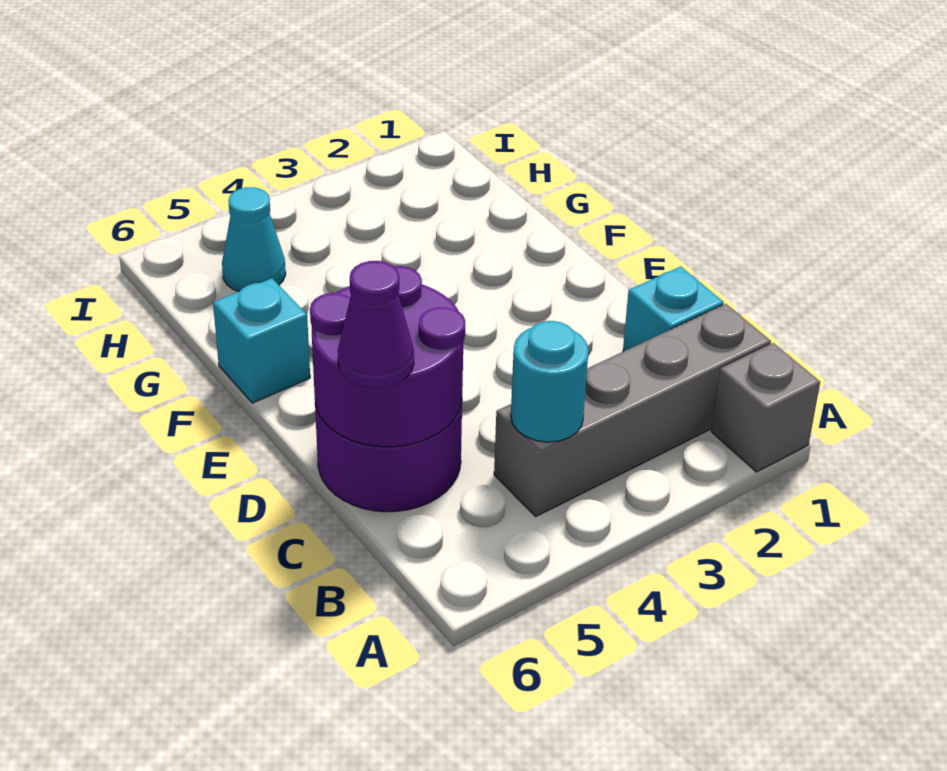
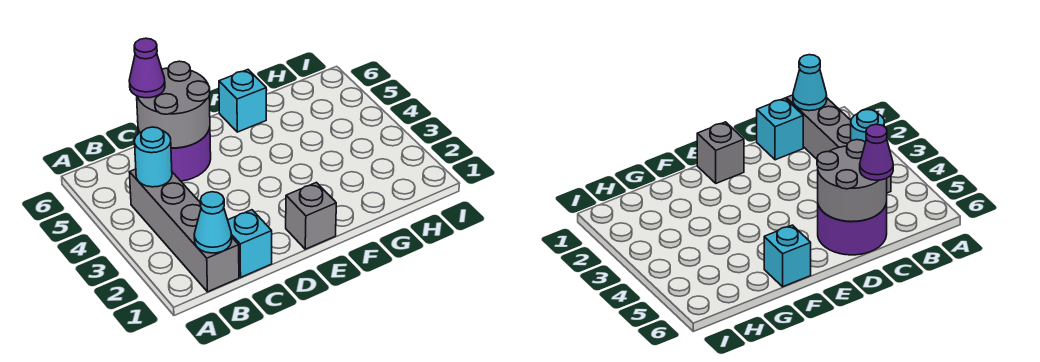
grey 1x1 brick [711,343,820,472] -> grey 1x1 brick moved to [286,183,336,249]
purple 2x2 round brick [310,266,465,447] -> grey 2x2 round brick [137,61,210,148]
cyan 1x1 cone [222,187,286,292] -> cyan 1x1 cone moved to [194,192,232,253]

